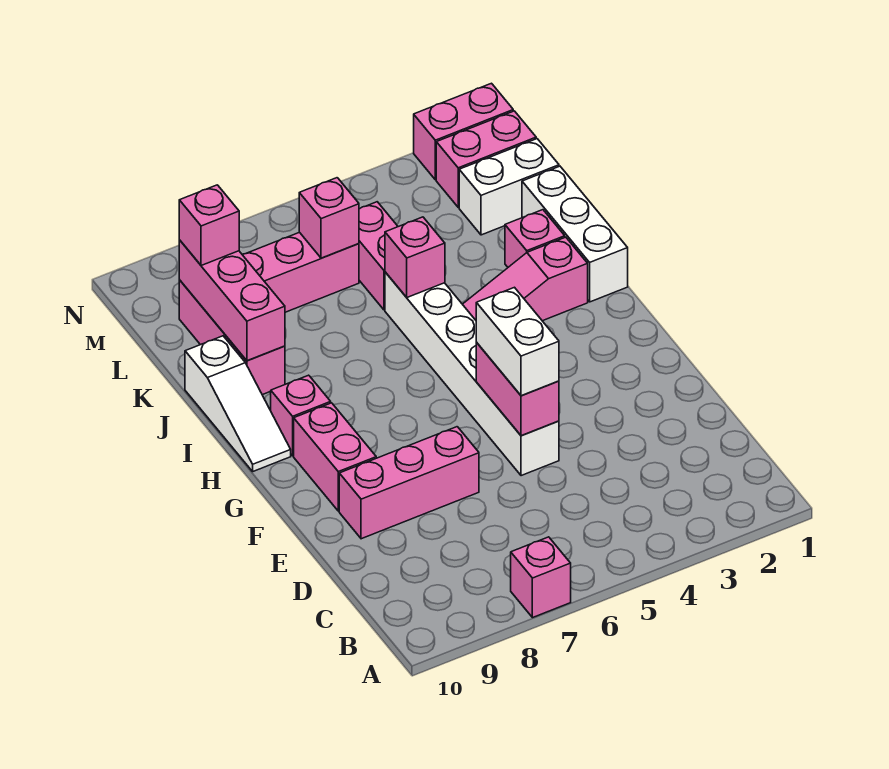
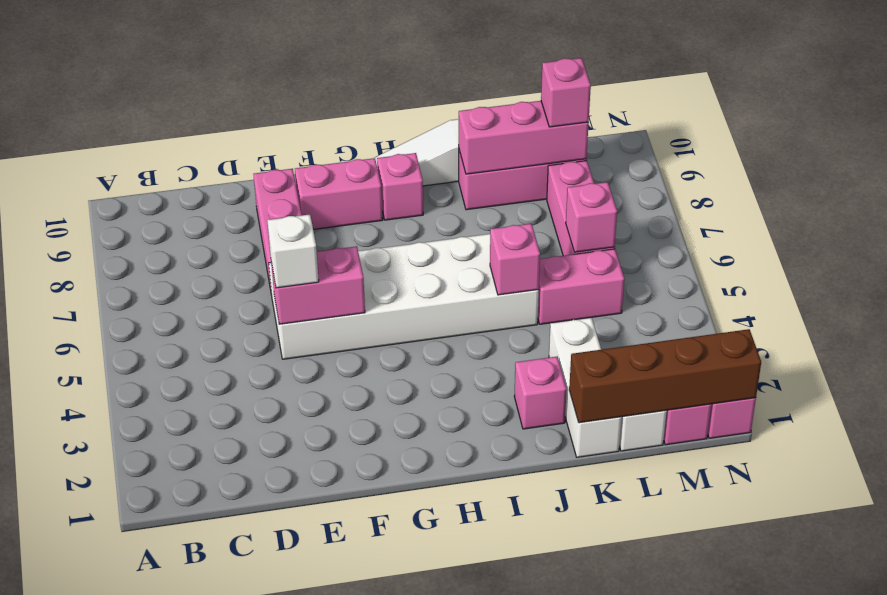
pink 1x1 brick [511,537,571,618] -> none
white 1x6 brick [385,272,559,476] -> white 2x6 brick [269,234,539,359]
white 1x2 brick [476,287,559,396] -> white 1x1 brick [267,214,319,288]
white 1x3 brick [522,166,628,302] -> white 1x3 brick turned to [549,318,622,457]
pink 1x3 slope [463,237,588,321] -> none
none -> brown 1x4 brick [569,329,761,423]

